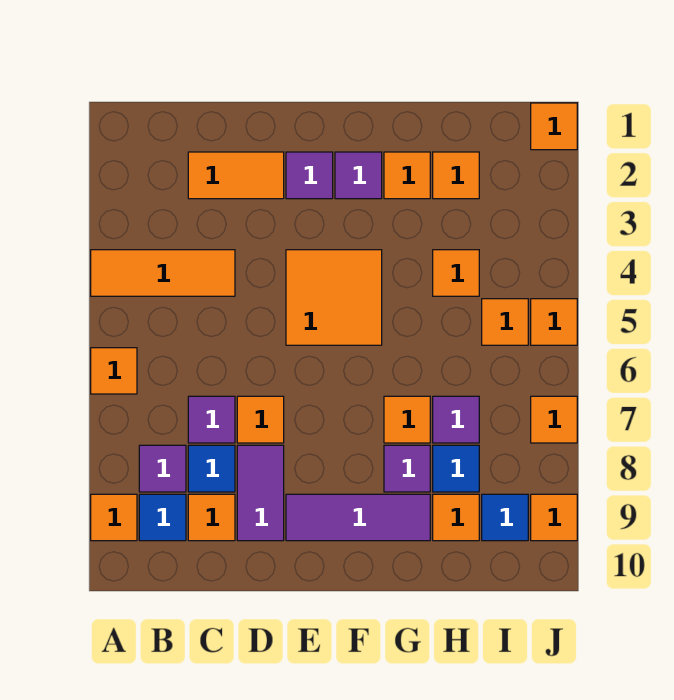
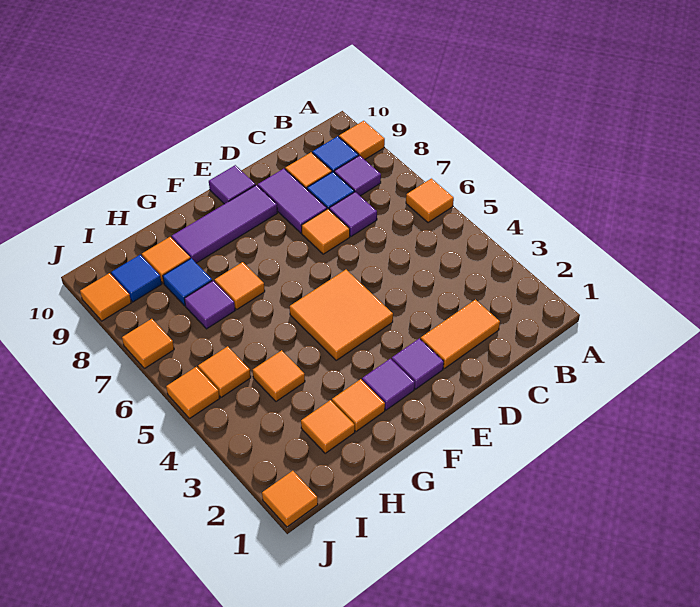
orange 1x3 tile [91,250,235,296] -> none
purple 1x1 tile [384,445,430,492] -> purple 1x1 tile moved to [209,165,255,204]

